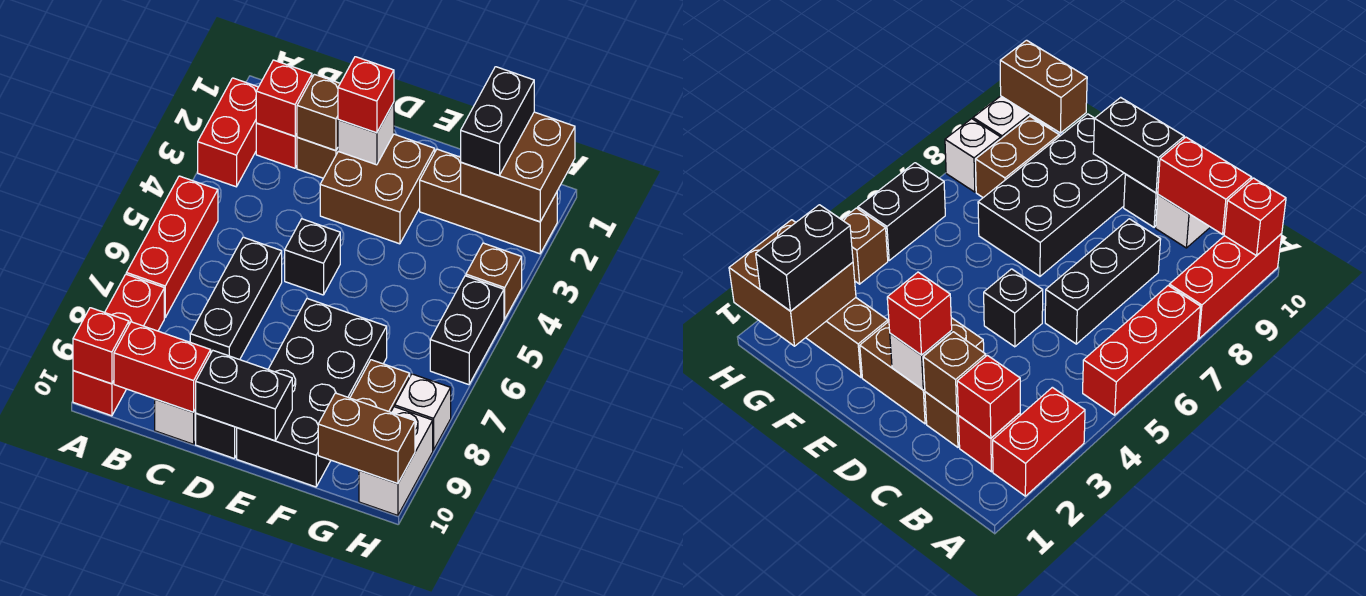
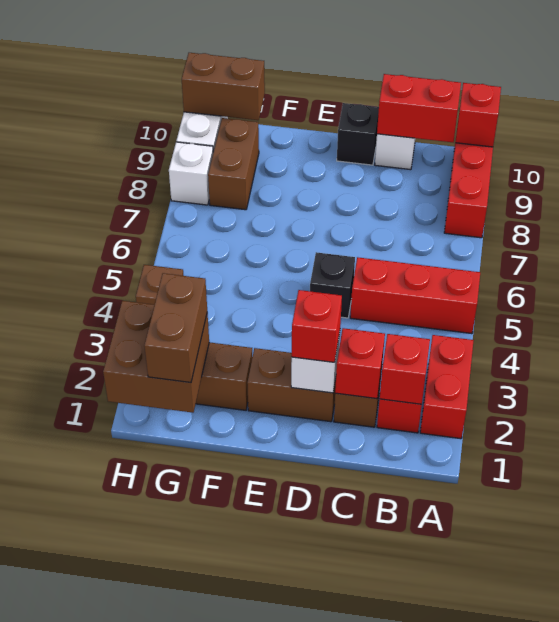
red 1x3 brick [126,176,218,318] -> red 1x3 brick turned to [350,257,480,334]
brown 1x1 brick [297,74,340,151] -> red 1x1 brick [335,328,385,399]
black 1x3 brick [190,237,282,360] -> none
brown 2x2 brick [320,134,435,244] -> brown 1x2 brick [247,348,336,422]
black 1x2 brick [195,351,292,441] -> none
black 2x4 brick [237,298,387,487] -> none
black 1x2 brick [461,67,534,175] -> brown 1x2 brick [144,273,207,382]
black 1x2 brick [430,276,504,385] -> none

